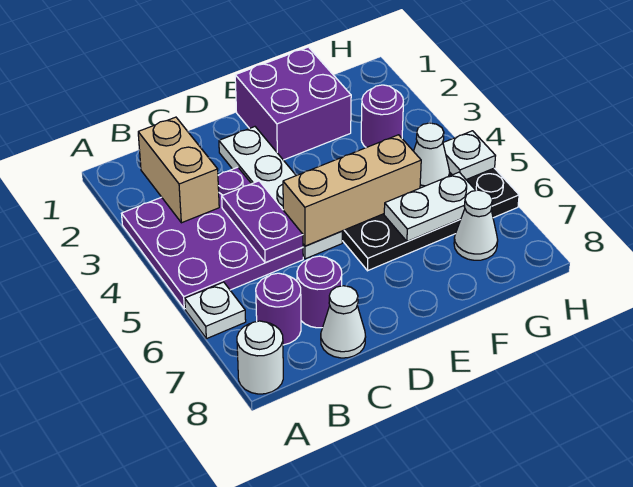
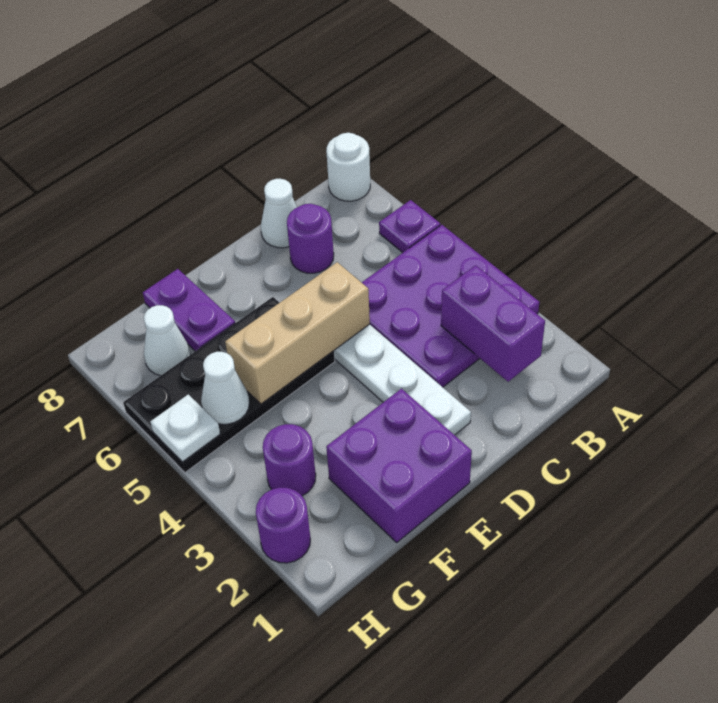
white 1x1 plate [185,282,246,339] -> purple 1x1 plate [379,200,440,253]
tan 1x2 brick [138,117,219,223] -> purple 1x2 brick [441,265,545,382]
purple 1x1 round brick [256,273,301,345] -> purple 1x1 round brick moved to [256,488,310,563]
purple 1x2 plate [222,181,303,263] -> purple 1x2 plate moved to [143,269,235,351]
white 1x2 plate [384,172,476,242] -> none

